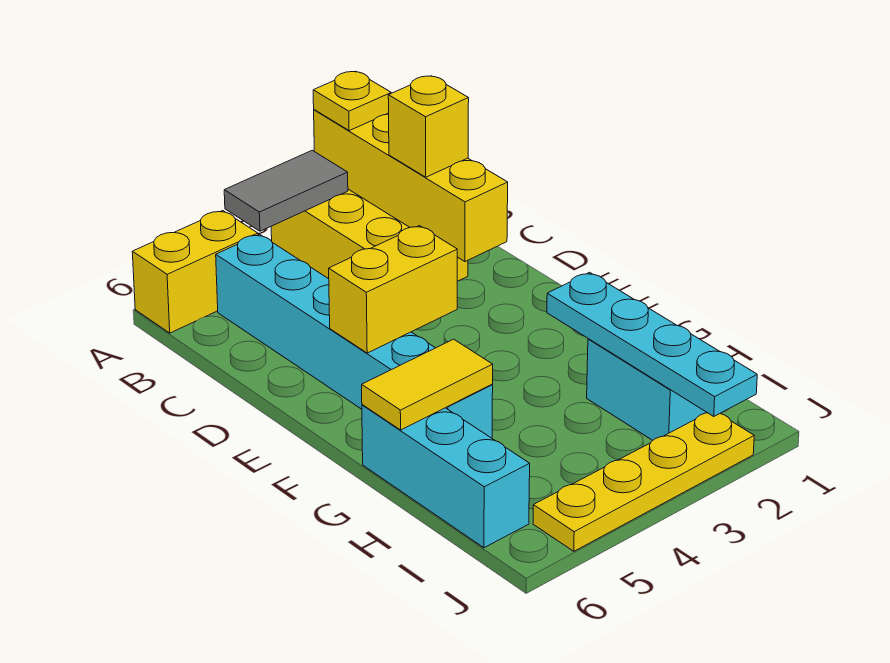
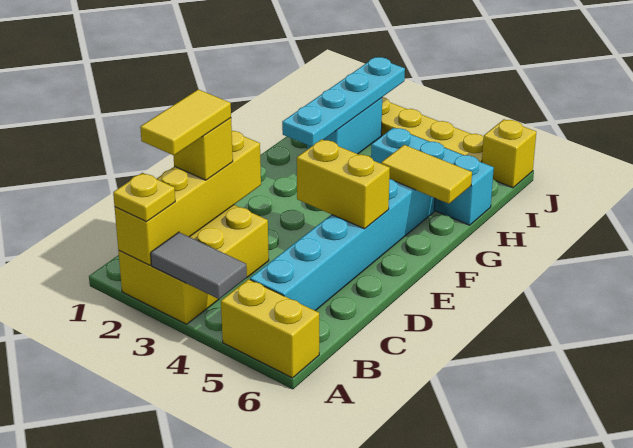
none -> yellow 1x2 tile [140,89,231,155]
cyan 1x3 brick [362,405,530,548] -> cyan 1x3 brick turned to [371,127,494,225]
none -> yellow 1x1 brick [482,119,536,188]

